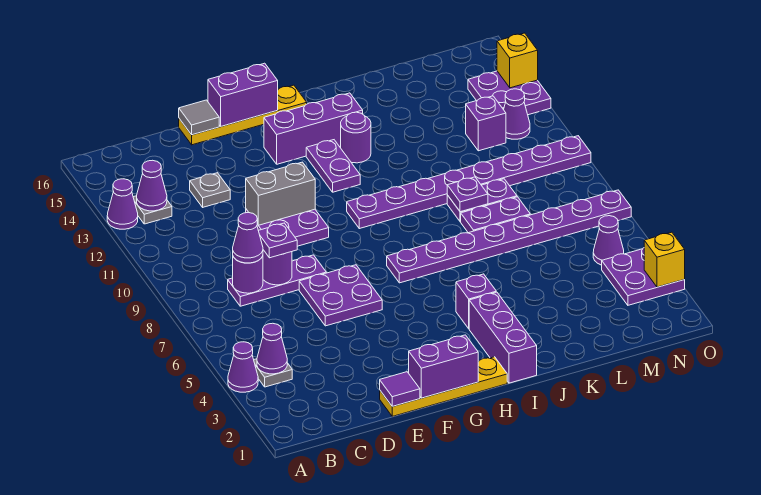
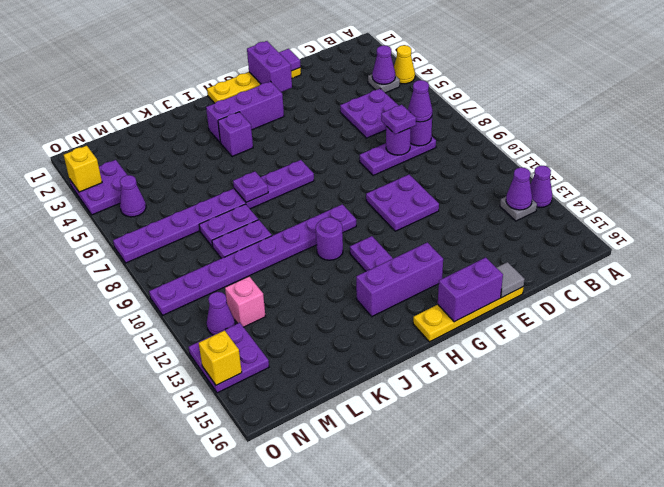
purple 1x1 cone [228,342,258,392] -> yellow 1x1 cone [394,45,415,84]
grey 1x1 plate [190,173,230,207] -> none
purple 2x2 plate [299,265,382,326] -> purple 2x2 plate moved to [340,89,399,138]
grey 1x2 brick [246,162,315,225] -> none
purple 1x2 brick [409,335,479,398] -> purple 1x2 brick turned to [247,41,292,92]
purple 1x3 brick [469,292,537,383] -> purple 1x3 brick turned to [206,82,284,143]
purple 1x1 round brick [341,112,371,163] -> purple 1x1 round brick moved to [316,217,343,260]
purple 1x1 plate [447,177,488,212] -> purple 1x1 plate moved to [233,171,268,202]
purple 1x1 brick [466,96,506,151] -> pink 1x1 brick [225,276,266,327]

